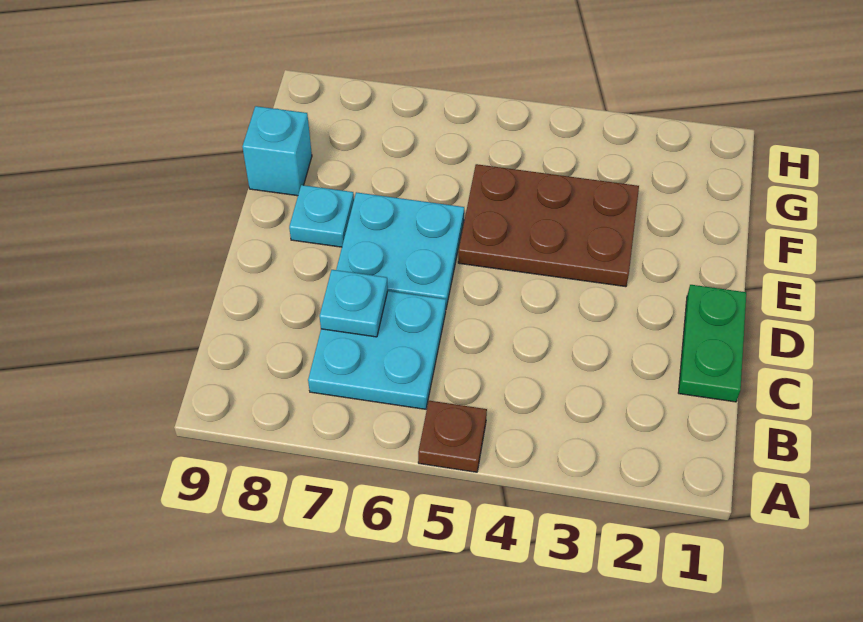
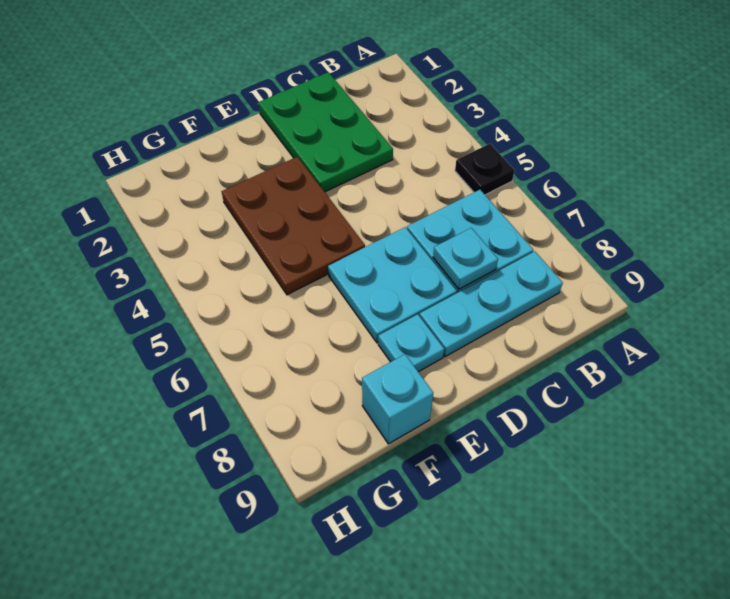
brown 1x1 plate [418,401,487,472] -> black 1x1 plate [455,144,515,195]
none -> cyan 1x3 plate [420,251,563,357]
green 1x2 plate [678,285,746,402] -> green 2x3 plate [258,72,393,192]

